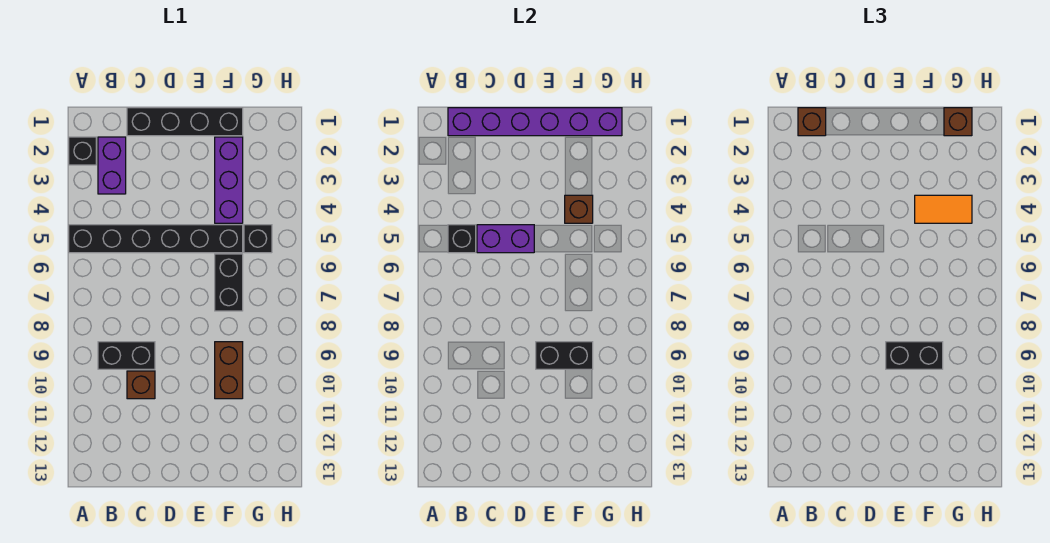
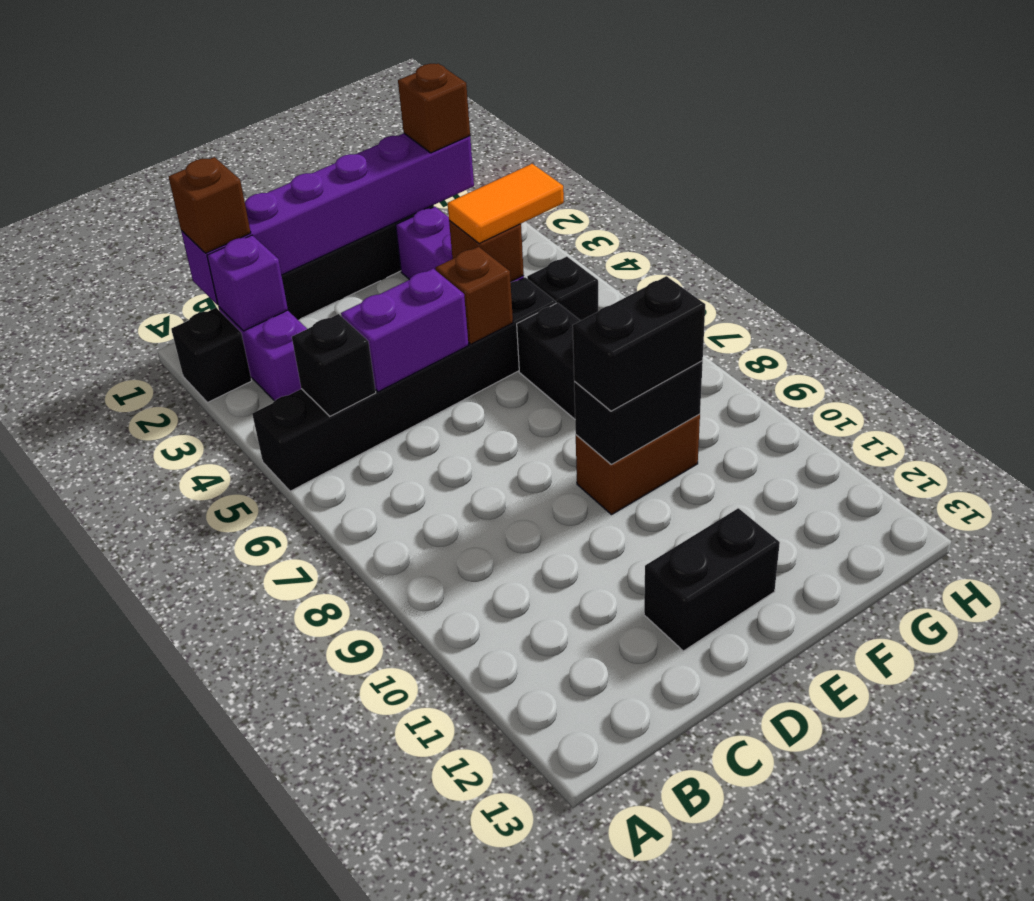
none -> purple 1x1 brick [207,235,288,331]
black 1x2 brick [98,342,155,369] -> black 1x2 brick moved to [644,508,780,651]
brown 1x1 brick [127,371,155,399] -> brown 1x1 brick moved to [436,247,513,344]
brown 1x2 brick [215,342,243,399] -> brown 1x2 brick turned to [576,414,700,515]

